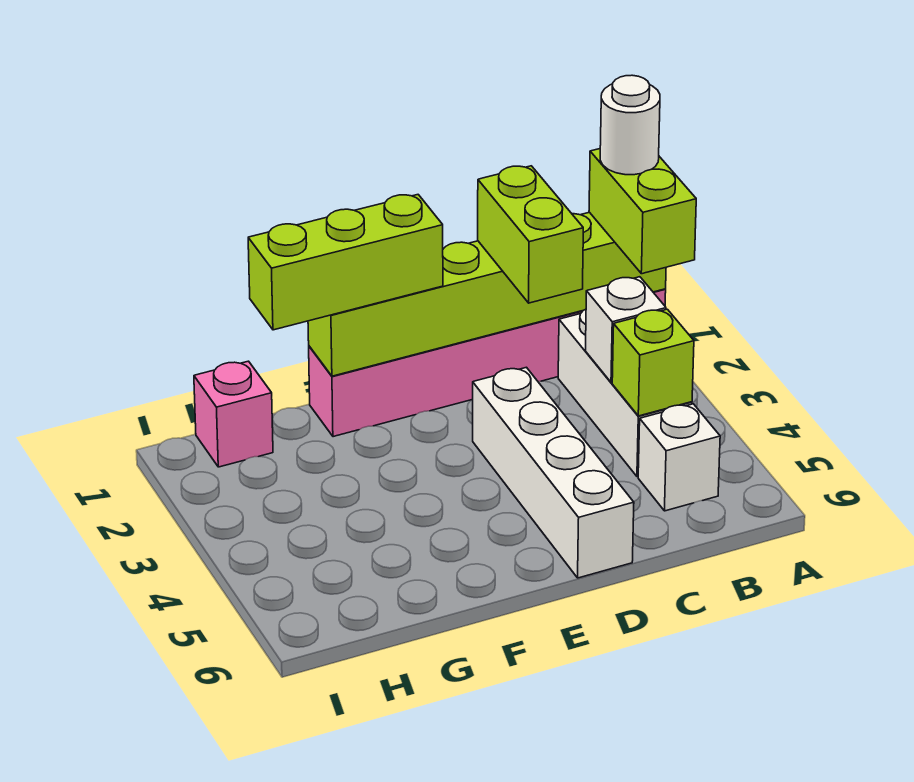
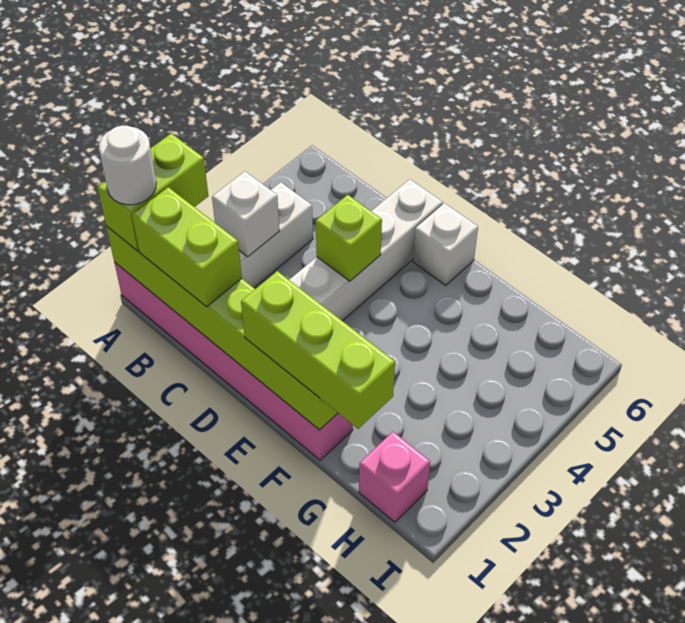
lime 1x1 brick [612,309,694,416] -> lime 1x1 brick moved to [316,195,382,281]
white 1x1 brick [638,404,720,511] -> white 1x1 brick moved to [413,203,478,285]
lime 1x2 brick [478,166,583,303] -> lime 1x2 brick turned to [132,187,242,307]

